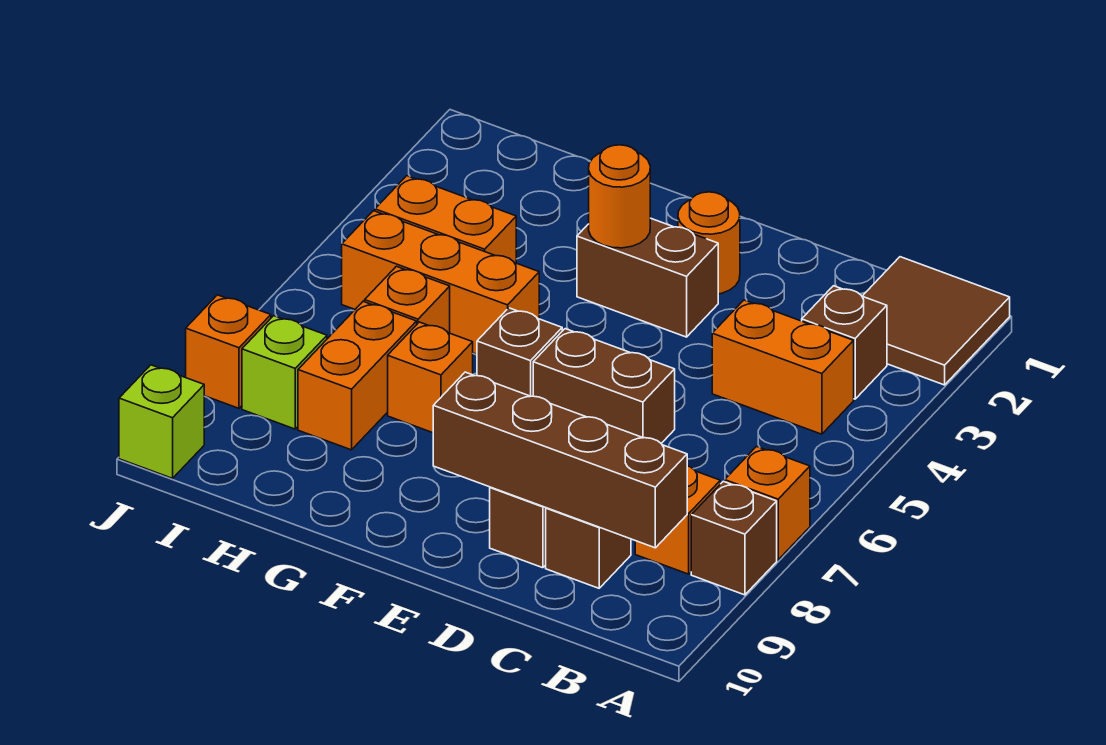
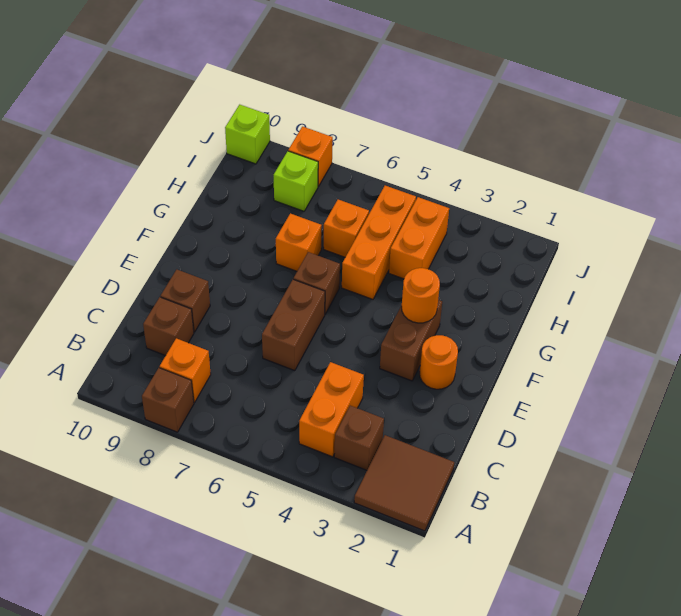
orange 1x1 brick [725,446,810,560] -> none
brown 1x4 brick [433,372,687,548] -> none
orange 1x2 brick [298,301,417,450] -> none

